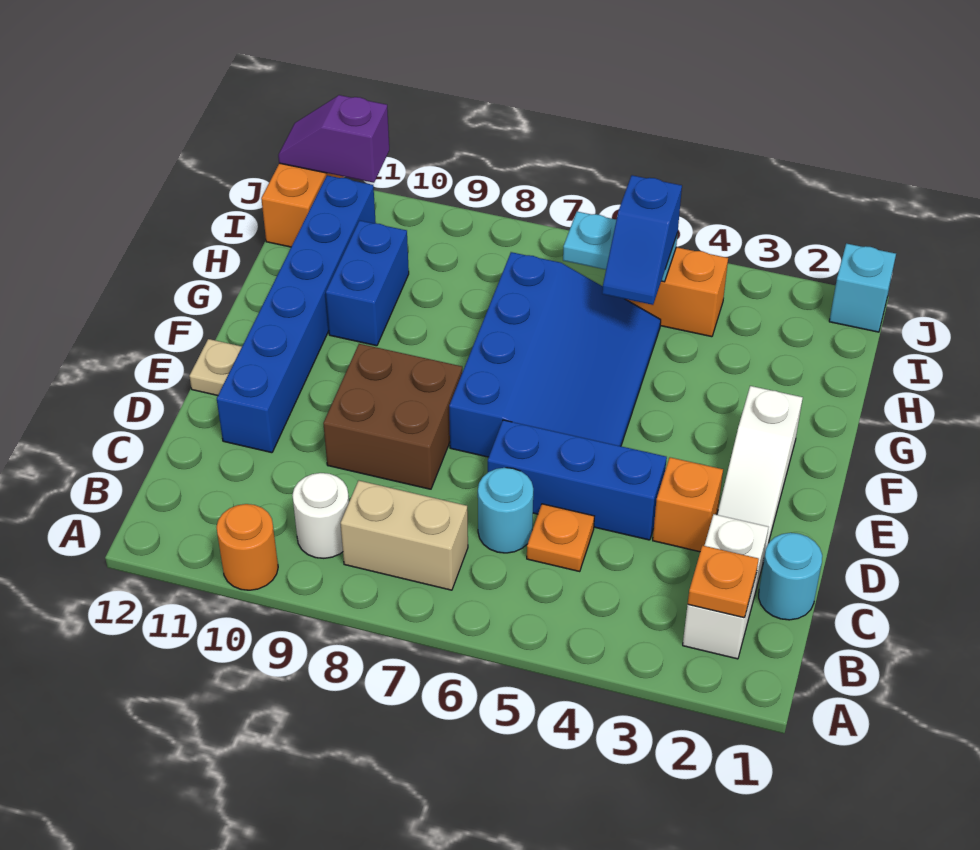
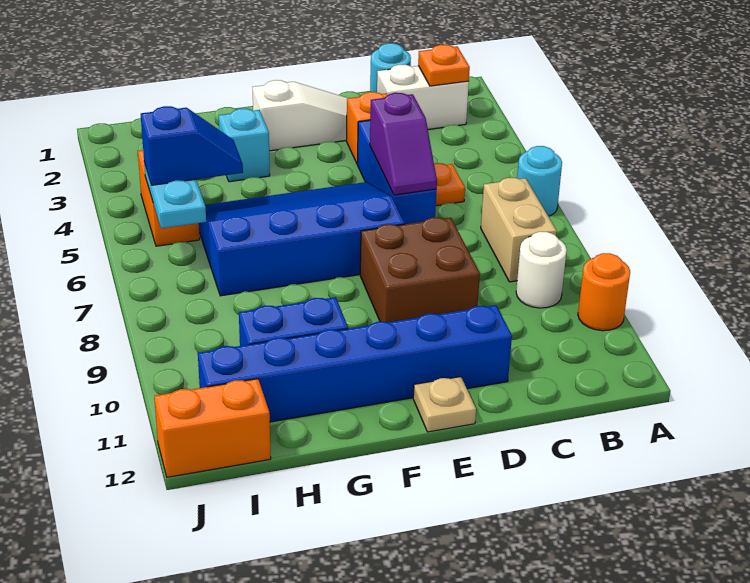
cyan 1x1 round brick [478,468,533,553] -> cyan 1x1 round brick moved to [517,146,562,216]
cyan 1x1 brick [829,243,896,332] -> cyan 1x1 brick moved to [219,109,270,182]
purple 1x2 slope [278,95,389,183] -> purple 1x2 slope moved to [370,93,437,195]

